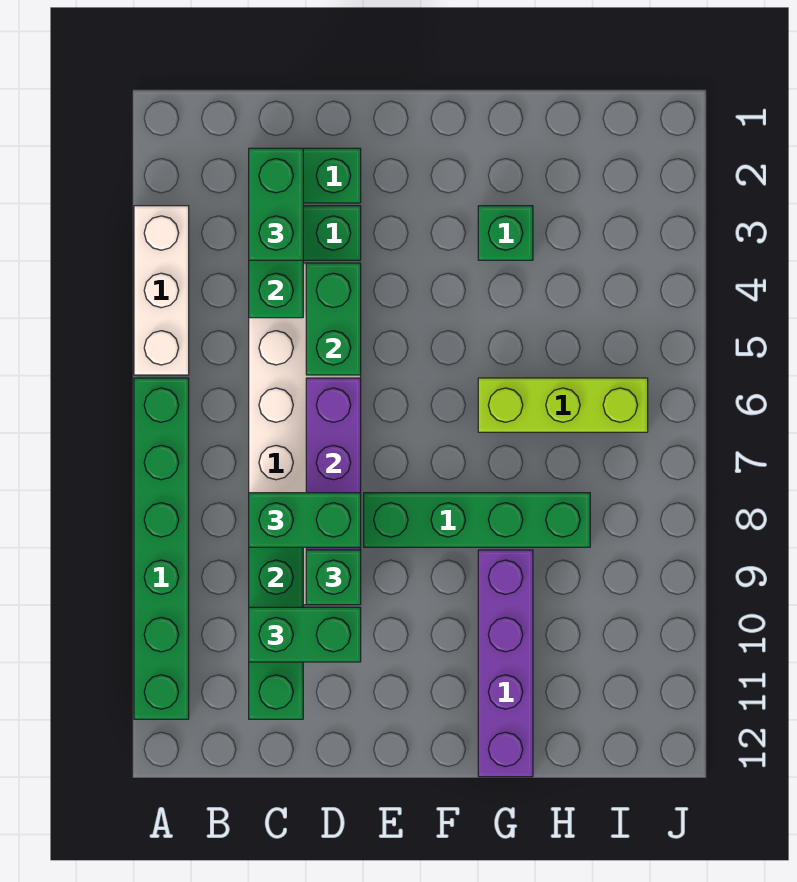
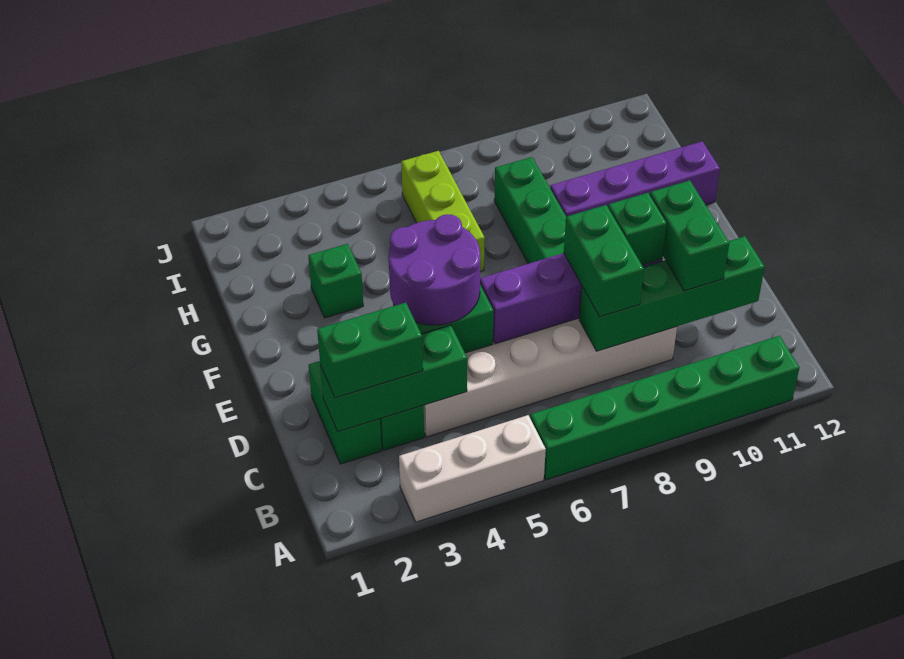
none -> purple 2x2 round brick [389,214,480,325]

